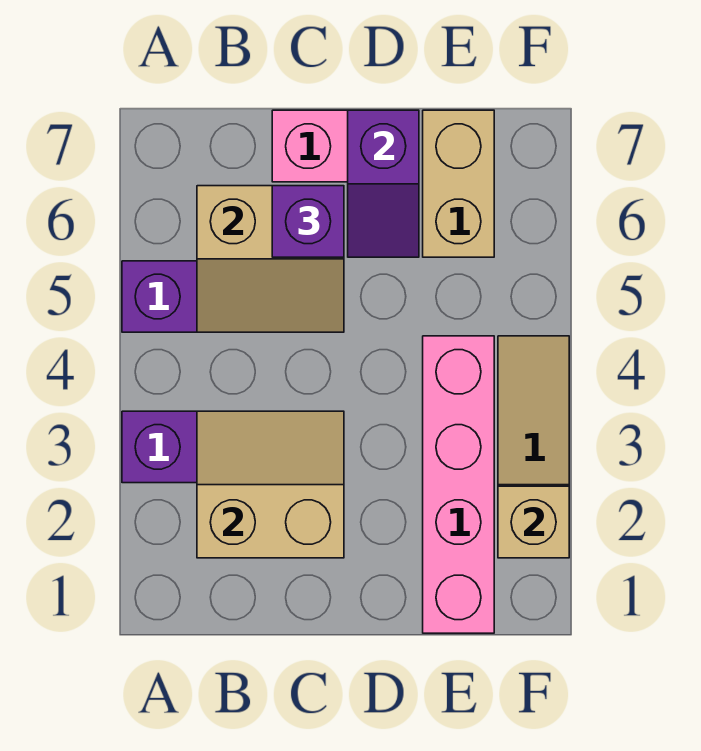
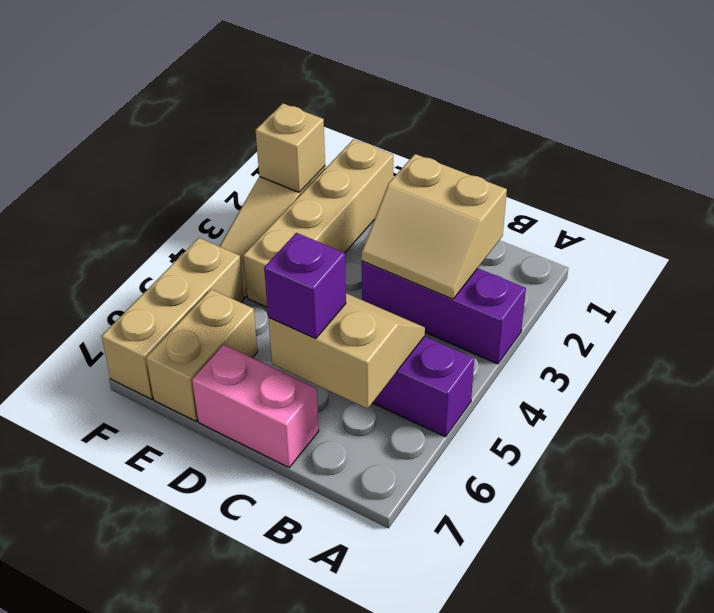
purple 1x2 slope [348,110,419,257] -> none
pink 1x4 brick [423,336,494,633] -> tan 1x4 brick [243,139,393,307]
none -> tan 1x3 brick [102,238,244,399]

